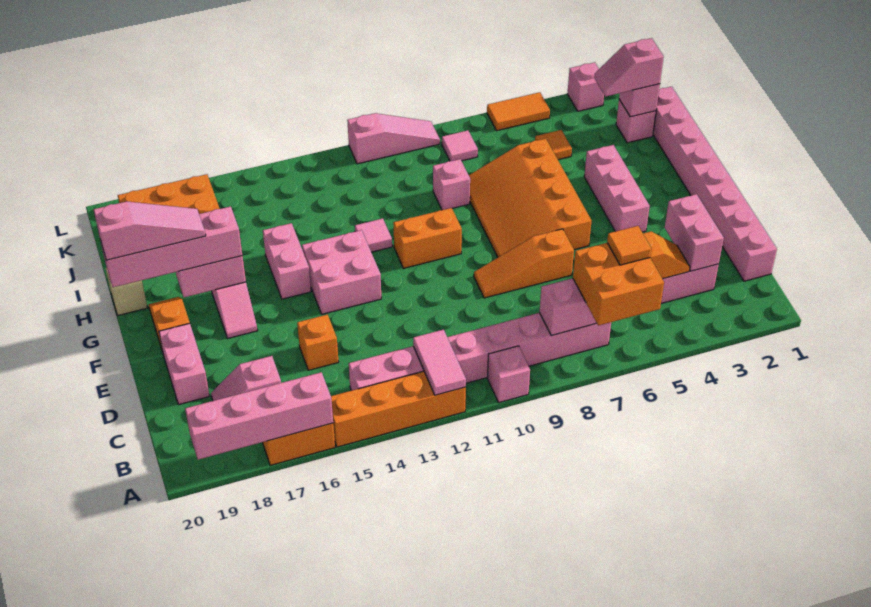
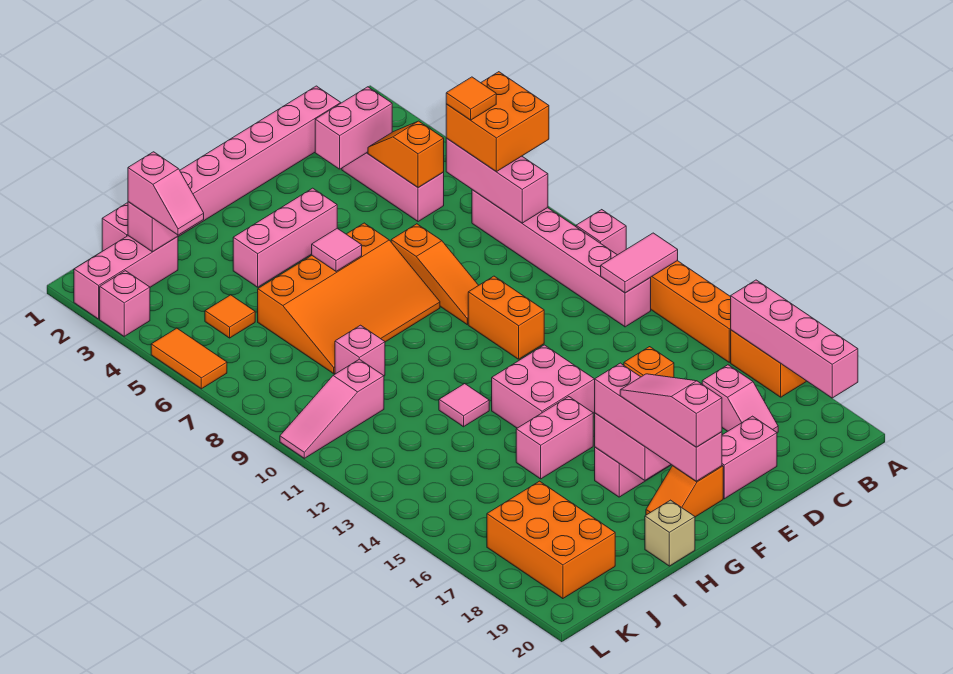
pink 1x8 brick [349,313,611,391] -> pink 1x6 brick [472,190,651,327]
orange 1x2 brick [393,208,462,268] -> orange 1x2 brick moved to [468,276,544,359]
pink 1x1 brick [616,100,656,143] -> pink 1x3 brick [74,236,178,319]
pink 1x1 tile [442,130,478,161] -> pink 1x1 tile moved to [312,228,362,271]
pink 1x3 slope [347,113,440,164] -> pink 1x3 slope turned to [280,359,384,458]

